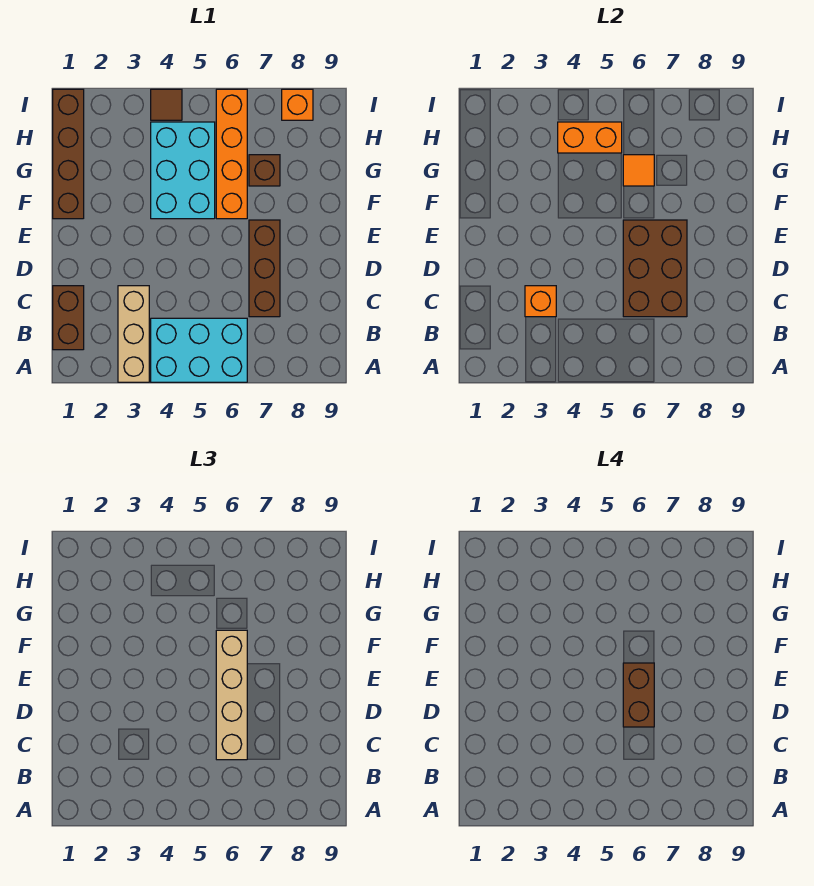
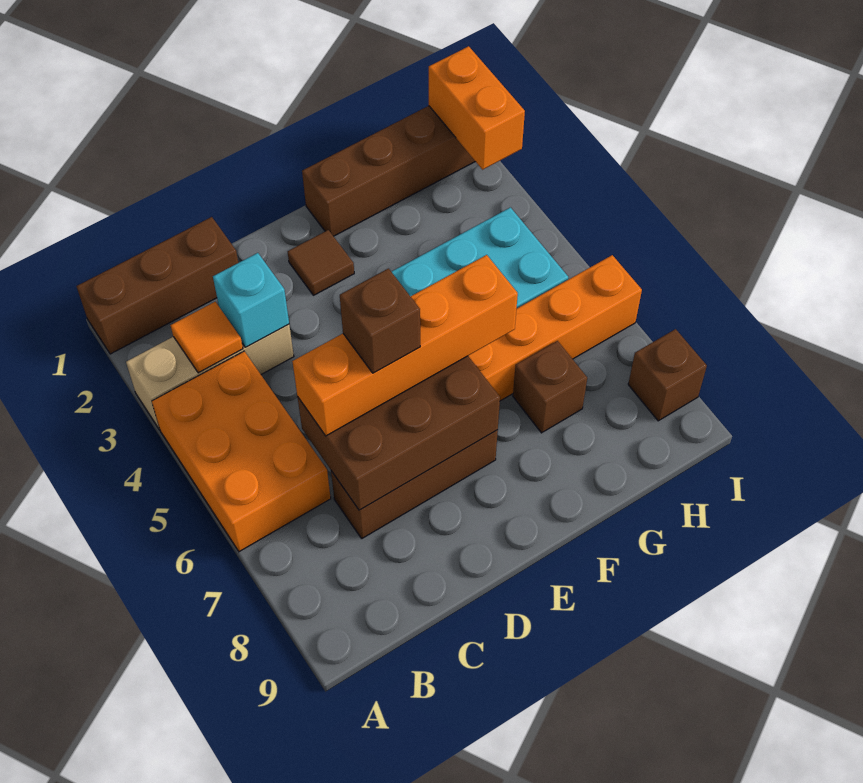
cyan 2x3 brick [151,318,247,382] -> orange 2x3 brick [152,351,331,552]
brown 1x2 brick [53,286,84,350] -> brown 1x3 brick [76,217,238,354]
orange 1x1 brick [525,286,556,317] -> cyan 1x1 brick [213,253,289,347]
tan 1x4 brick [216,630,247,760] -> orange 1x4 brick [292,255,518,436]
brown 1x2 brick [623,663,654,727] -> brown 1x1 brick [340,269,420,373]
orange 1x1 tile [623,155,654,186] -> orange 1x1 tile moved to [171,302,243,373]
orange 1x2 brick [558,122,622,153] -> orange 1x2 brick moved to [429,46,525,170]
brown 1x1 tile [151,89,182,120] -> brown 1x1 tile moved to [288,230,354,295]
orange 1x1 brick [282,89,313,120] -> brown 1x1 brick [628,329,707,421]

